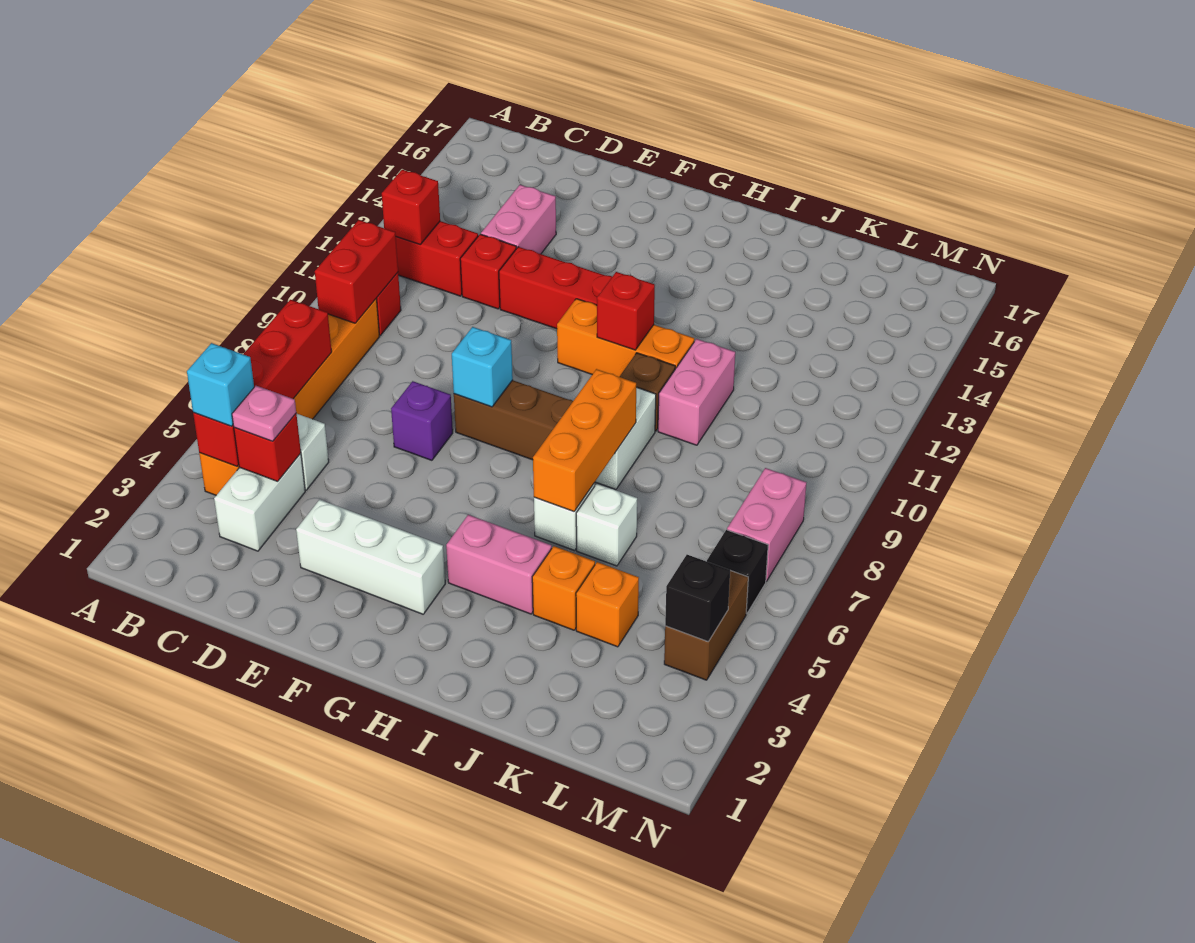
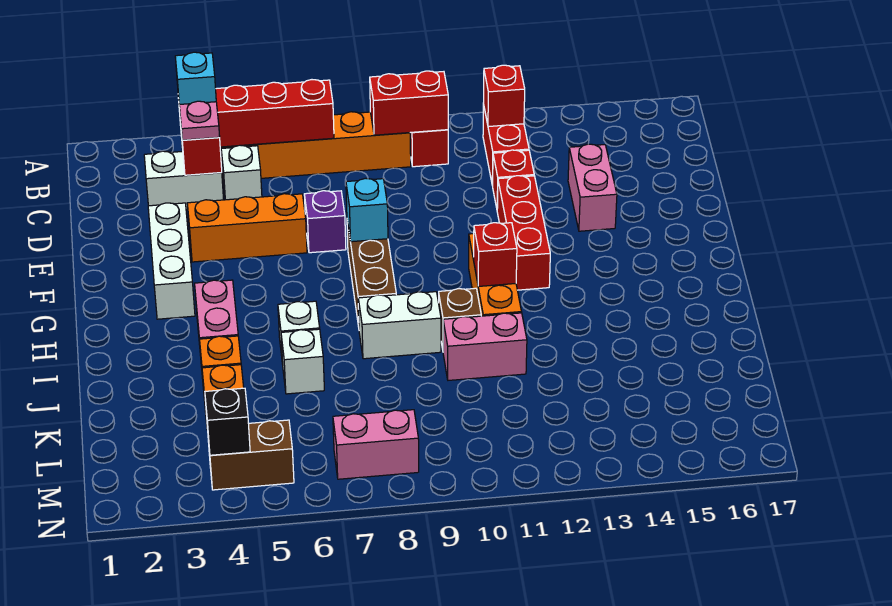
pink 1x2 brick [481,185,556,254] -> pink 1x2 brick turned to [568,144,617,231]
orange 1x3 brick [533,369,636,512] -> orange 1x3 brick moved to [187,194,307,262]
black 1x1 brick [707,530,768,614] -> none

